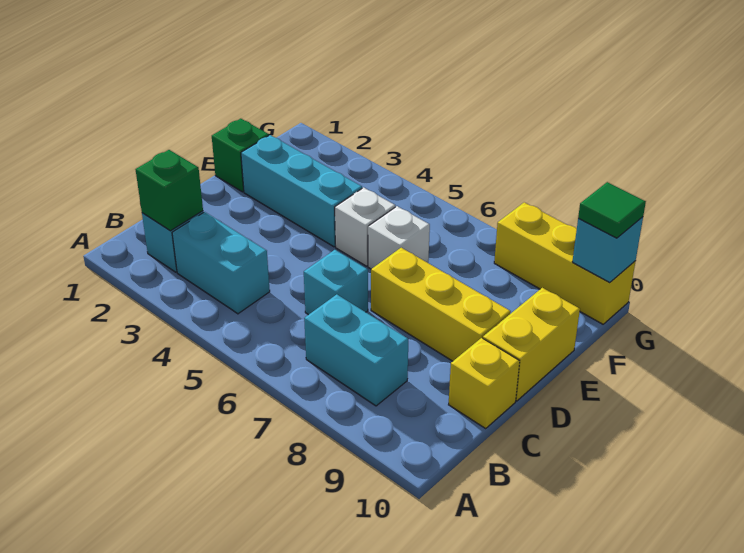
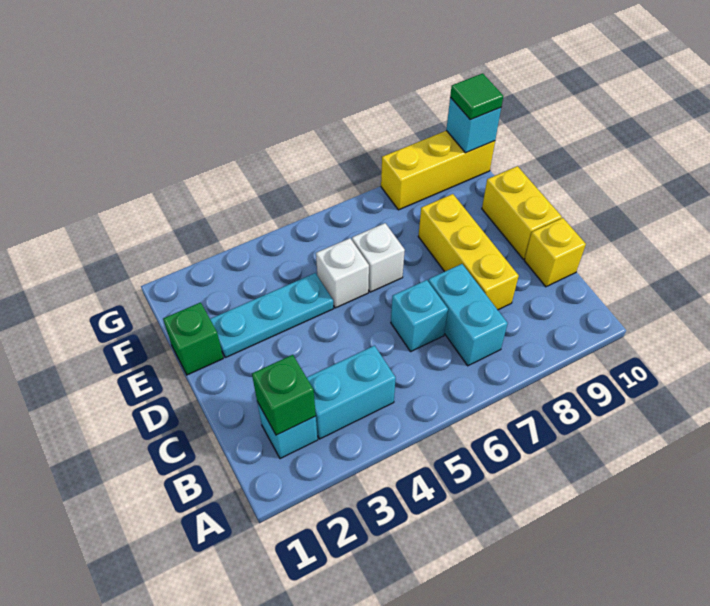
cyan 1x2 brick [304,294,408,406] -> cyan 1x2 brick turned to [428,264,508,366]
yellow 1x3 brick [371,248,511,361] -> yellow 1x3 brick turned to [418,194,519,310]
cyan 1x3 brick [241,135,362,247] -> cyan 1x3 plate [210,273,333,358]

